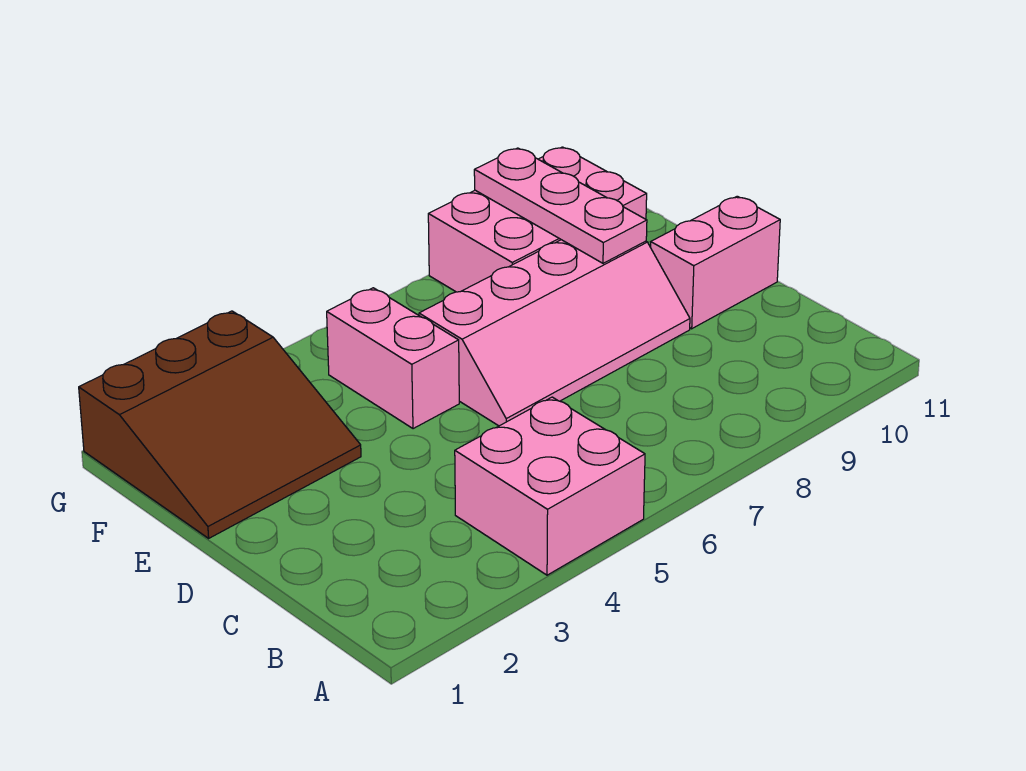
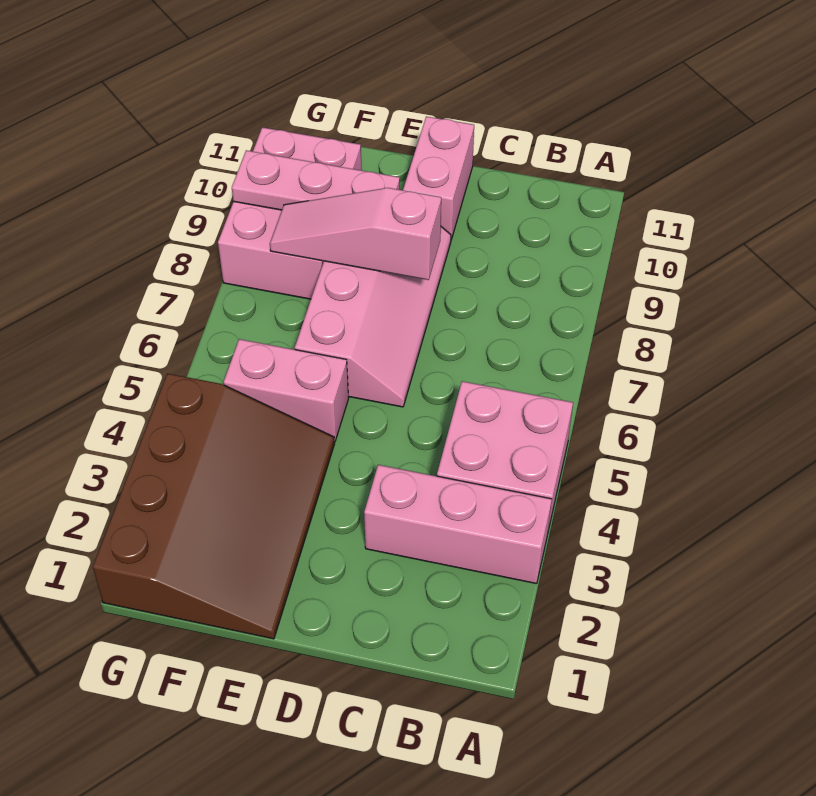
none -> pink 1x3 brick [364,465,552,584]
none -> pink 1x3 slope [270,188,441,280]
brown 3x3 slope [79,311,361,538] -> brown 3x4 slope [93,373,335,639]

